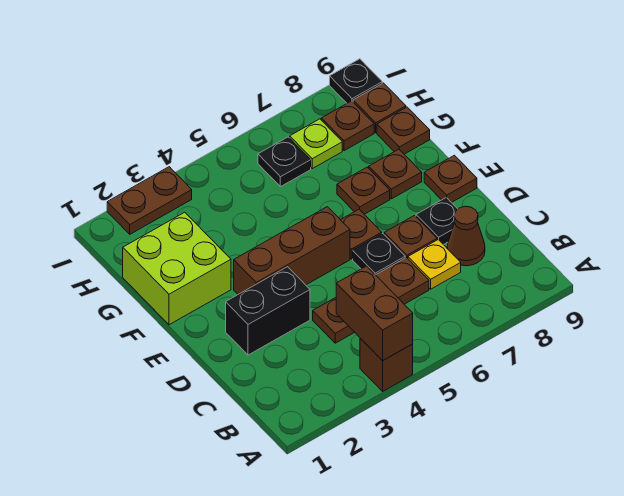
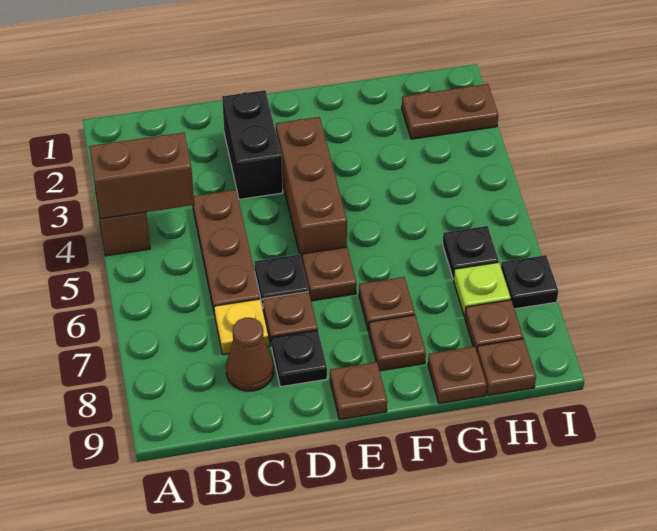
lime 2x2 brick [123,212,231,325] -> none
brown 1x2 plate [107,167,192,234] -> brown 1x2 plate turned to [402,84,498,139]
black 1x1 plate [330,59,382,103] -> black 1x1 plate moved to [501,255,558,309]

